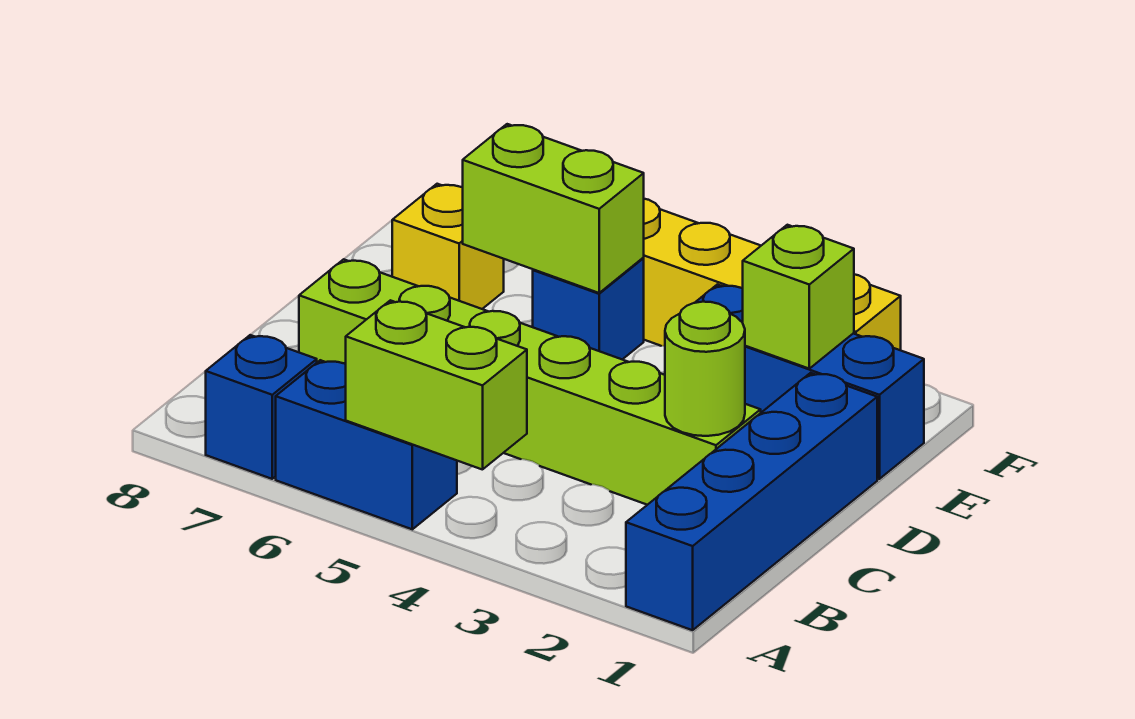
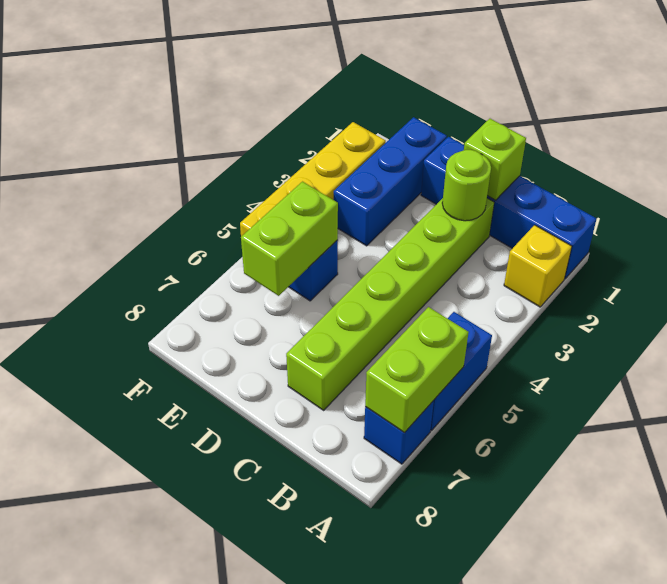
lime 1x2 brick [346,300,527,470] -> lime 1x2 brick moved to [365,307,469,433]
lime 1x1 brick [743,225,854,369] -> lime 1x1 brick moved to [464,119,526,200]
yellow 1x1 brick [392,184,504,309] -> yellow 1x1 brick moved to [504,225,572,307]

